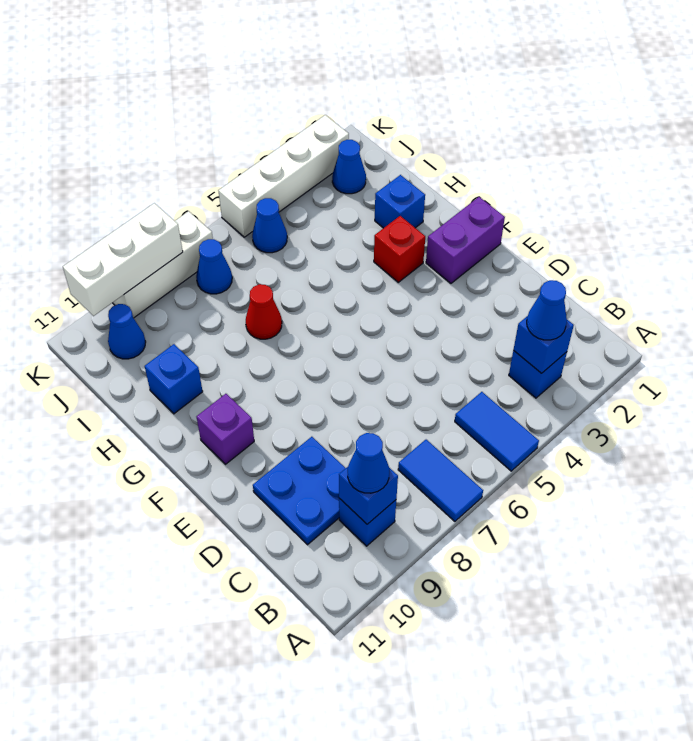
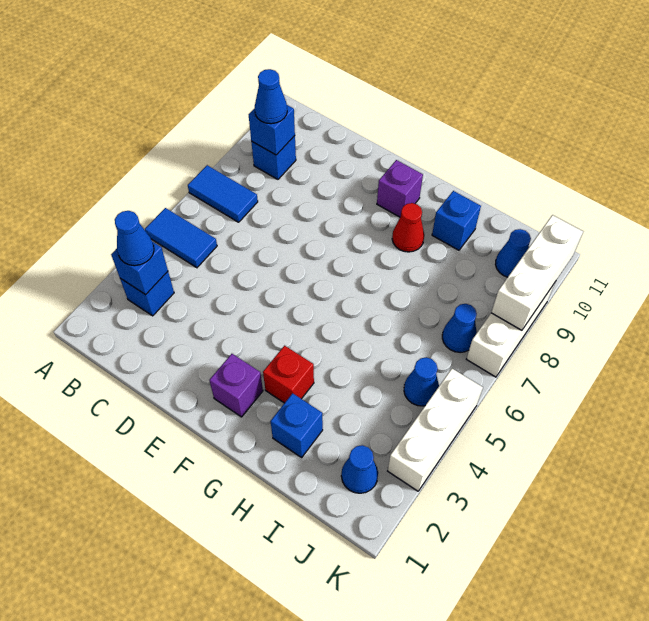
blue 2x2 plate [253,437,346,545] -> none
purple 1x2 brick [426,197,505,283] -> purple 1x1 brick [209,354,263,417]
red 1x1 cone [246,284,282,339] -> red 1x1 cone moved to [392,203,424,252]
white 1x4 brick [218,115,349,237] -> white 1x3 brick [388,369,483,491]

